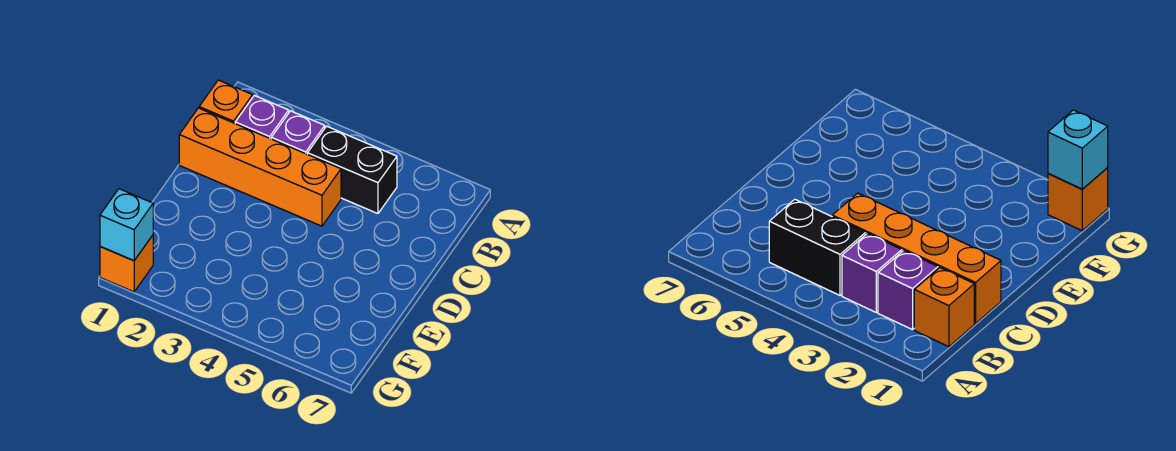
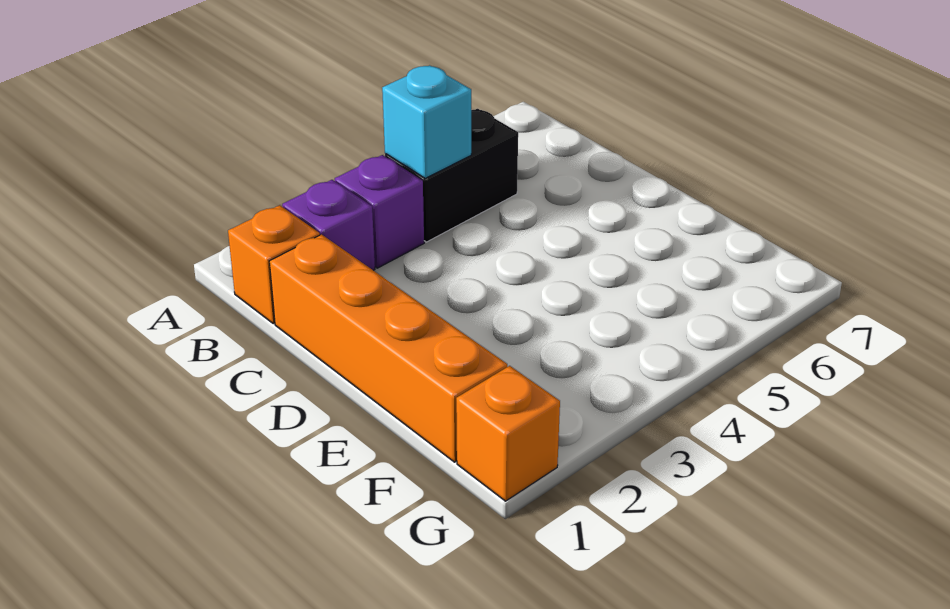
orange 1x4 brick [179,108,341,226] -> orange 1x4 brick turned to [269,234,507,462]
cyan 1x1 brick [100,189,153,261] -> cyan 1x1 brick moved to [382,65,471,179]

